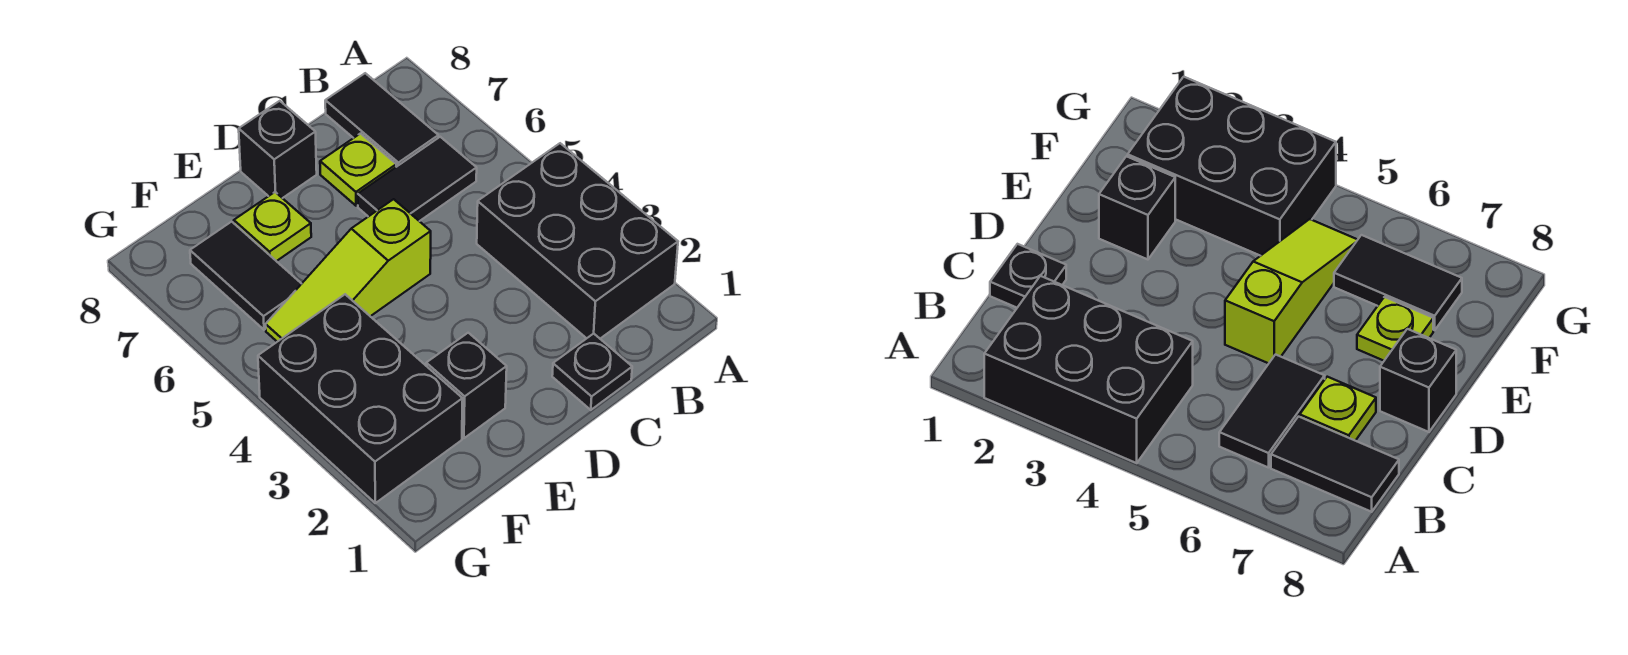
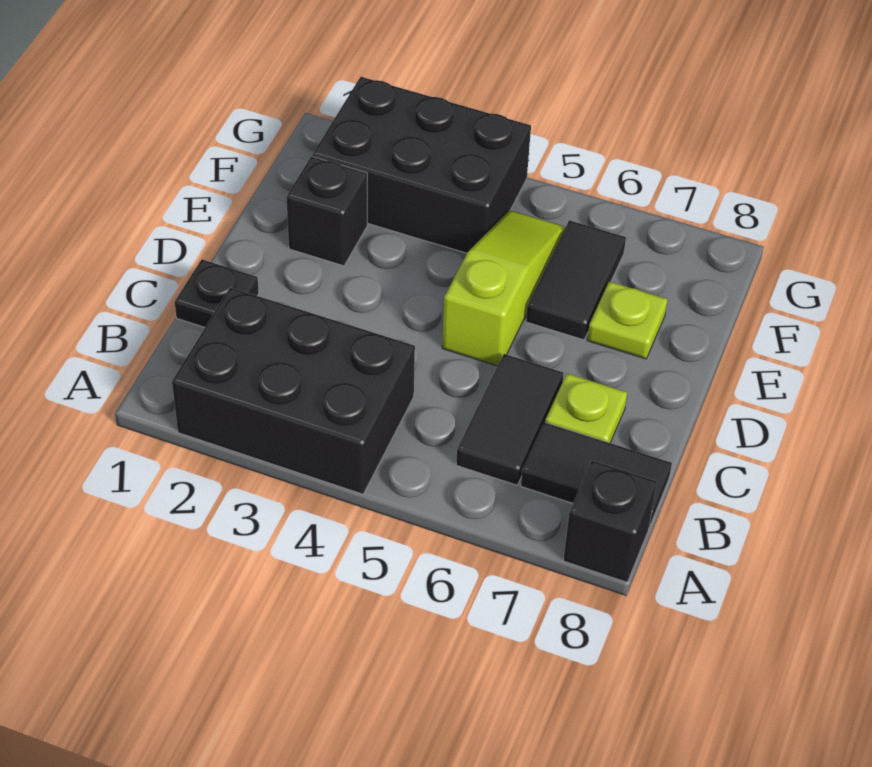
black 1x1 brick [239,101,317,198] -> black 1x1 brick moved to [563,460,657,582]
black 1x2 tile [190,222,301,330] -> black 1x2 tile turned to [526,220,626,340]

